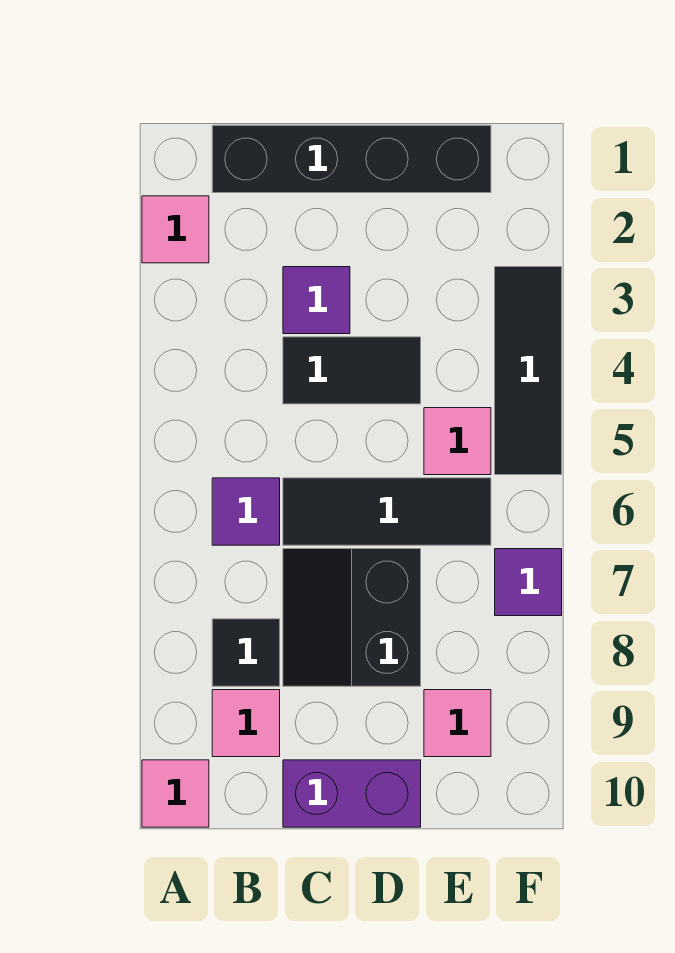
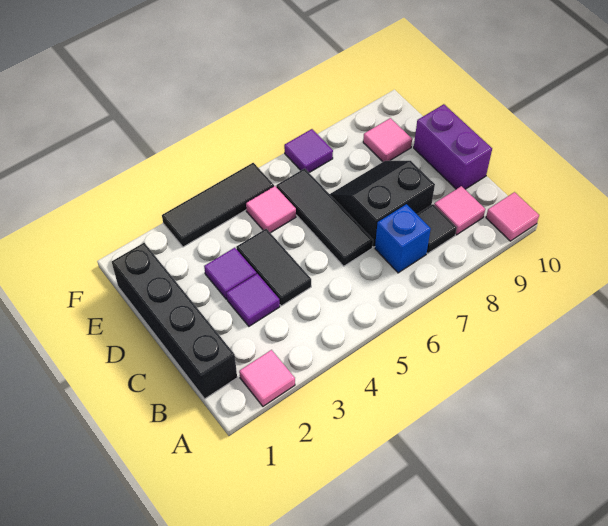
purple 1x1 tile [212,478,280,545] -> purple 1x1 tile moved to [204,248,256,299]
none -> blue 1x1 brick [375,204,431,273]
black 2x2 slope [283,549,421,686] -> black 2x2 slope turned to [330,161,435,247]

